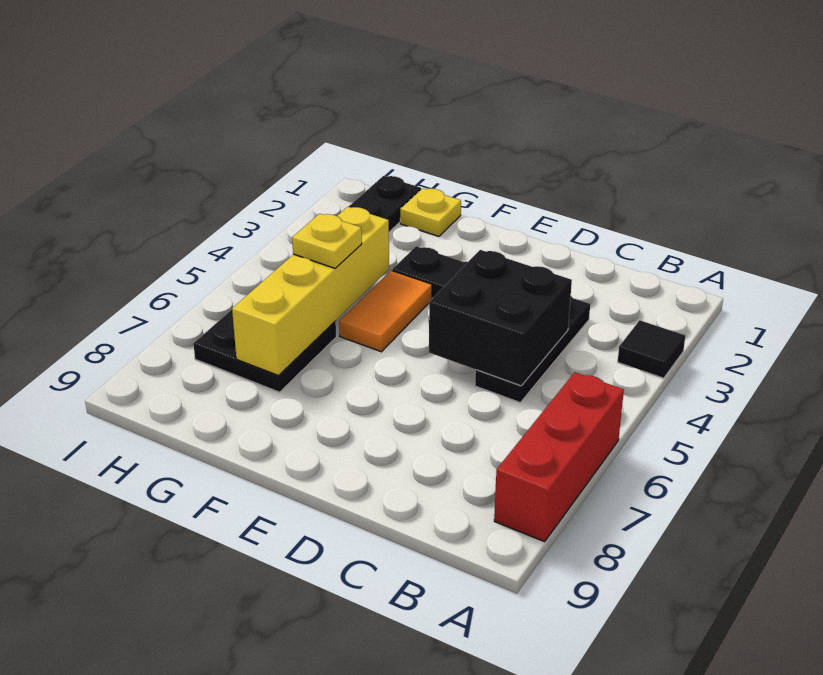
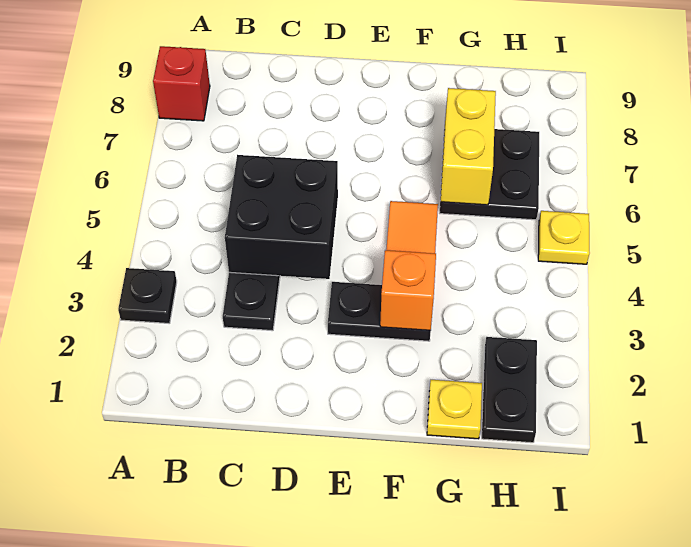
black 1x1 tile [618,320,685,378] -> black 1x1 plate [118,268,177,324]
red 1x3 brick [494,372,624,542] -> red 1x1 brick [153,46,210,121]
none -> orange 1x1 brick [380,250,436,330]
yellow 1x4 brick [232,207,389,375] -> yellow 1x2 brick [440,88,496,205]
yellow 1x1 plate [292,214,362,268] -> yellow 1x1 plate moved to [538,211,590,264]

